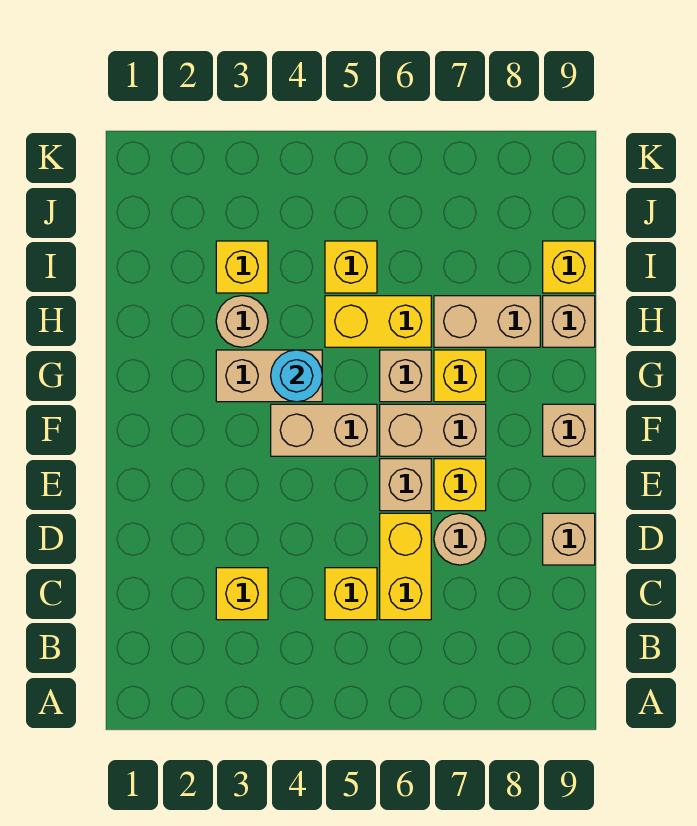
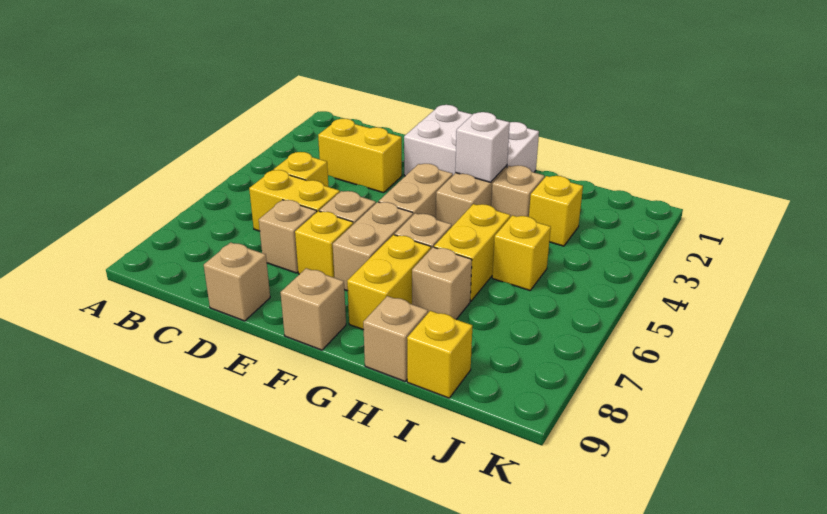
yellow 1x1 brick [216,568,268,620] -> yellow 1x2 brick [318,119,402,193]
tan 1x1 round brick [434,513,486,565] -> tan 1x1 brick [259,200,317,273]
none -> white 2x3 brick [404,105,539,176]
none -> white 1x1 brick [455,112,510,182]
cyan 1x1 round brick [271,350,322,402] -> none
yellow 1x1 brick [434,350,486,402] -> yellow 1x2 brick [347,235,431,330]
tan 1x1 round brick [216,296,268,347] -> tan 1x1 brick [491,165,544,217]
tan 1x2 brick [434,296,540,347] -> tan 1x1 brick [412,247,472,319]

